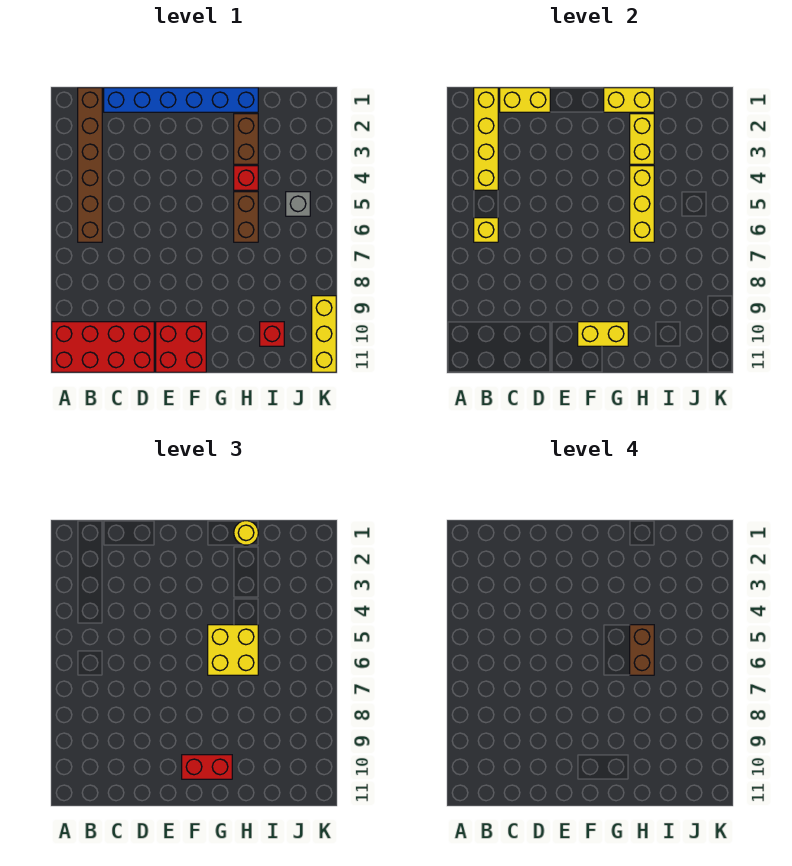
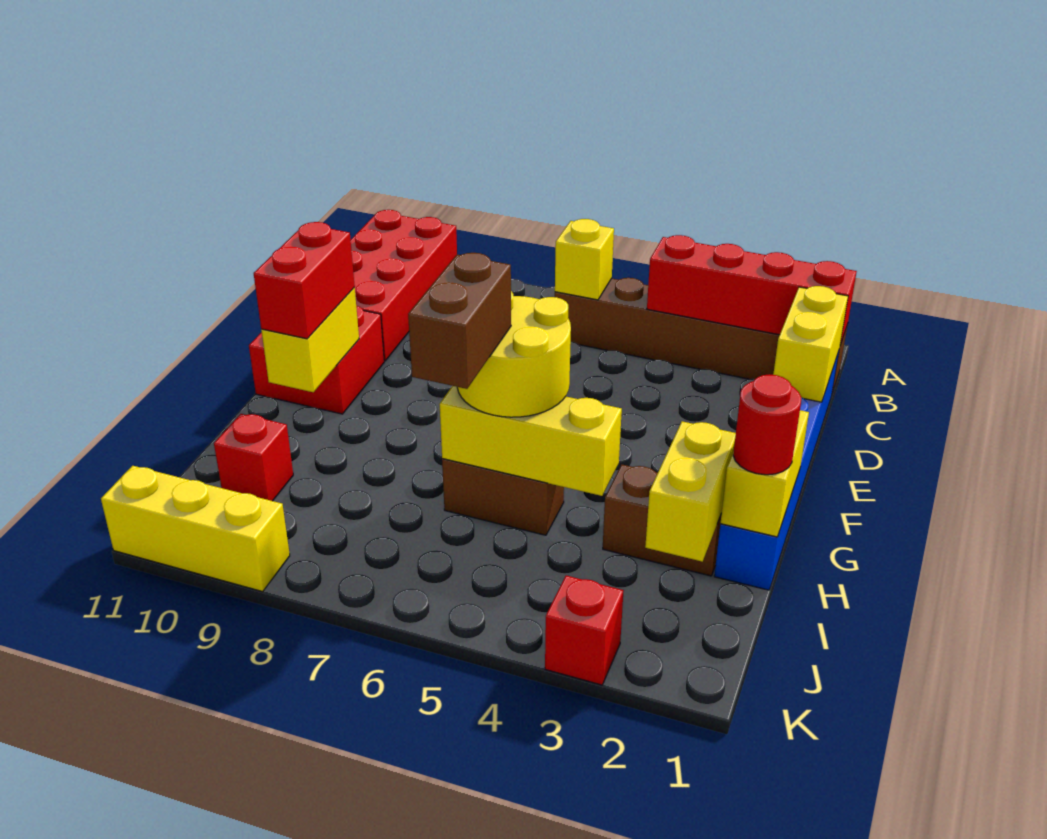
yellow 1x4 brick [474,88,498,190] -> red 1x4 brick [647,235,857,345]
yellow 2x2 brick [208,625,258,675] -> yellow 2x2 round brick [457,291,571,417]
yellow 1x1 round brick [234,521,258,545] -> red 1x1 round brick [733,374,801,475]
yellow 1x2 brick [630,114,654,164] -> yellow 1x2 brick turned to [645,421,736,562]
red 1x1 brick [234,166,258,190] -> red 1x1 brick moved to [545,576,624,685]
brown 1x2 brick [630,625,654,675] -> brown 1x2 brick turned to [408,253,511,389]
grey 1x1 brick [286,192,310,216] -> none

